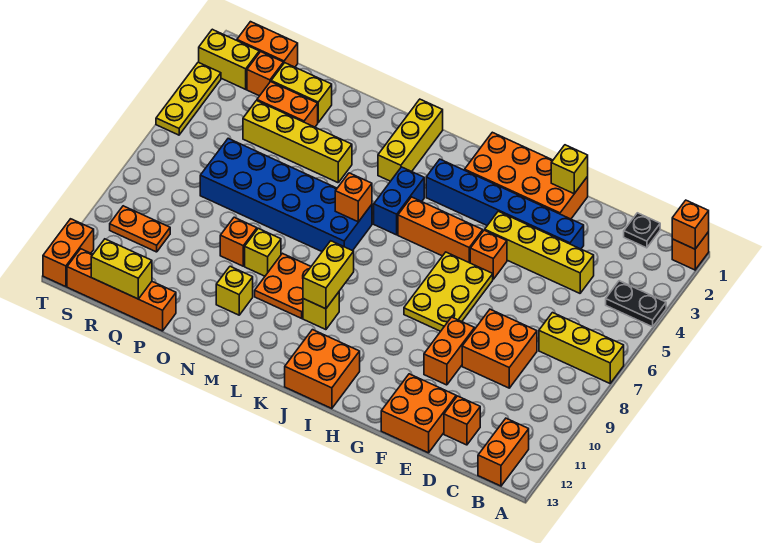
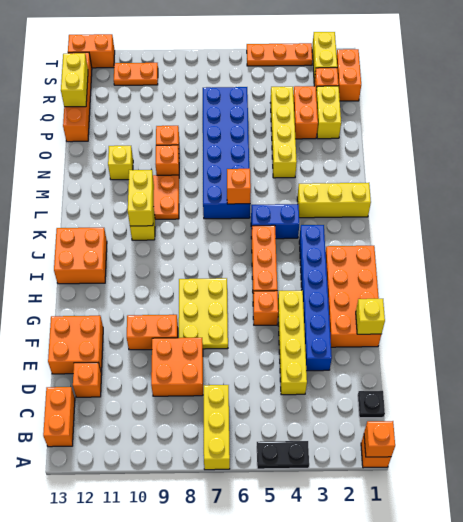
black 1x2 plate [606,281,666,327] -> black 1x2 plate turned to [257,441,309,469]
orange 1x2 brick [478,418,529,486] -> orange 1x2 brick turned to [43,387,75,447]
yellow 2x3 plate [404,252,493,331] -> yellow 2x3 plate turned to [179,278,228,349]
yellow 1x2 brick [303,241,354,309] -> yellow 1x2 brick turned to [128,170,154,226]
yellow 1x1 brick [245,228,281,276] -> orange 1x1 brick [156,145,179,175]
orange 1x2 plate [110,206,170,252] -> orange 1x2 plate turned to [114,63,158,85]
yellow 1x3 plate [156,62,221,135] -> orange 1x3 plate [247,43,313,66]

